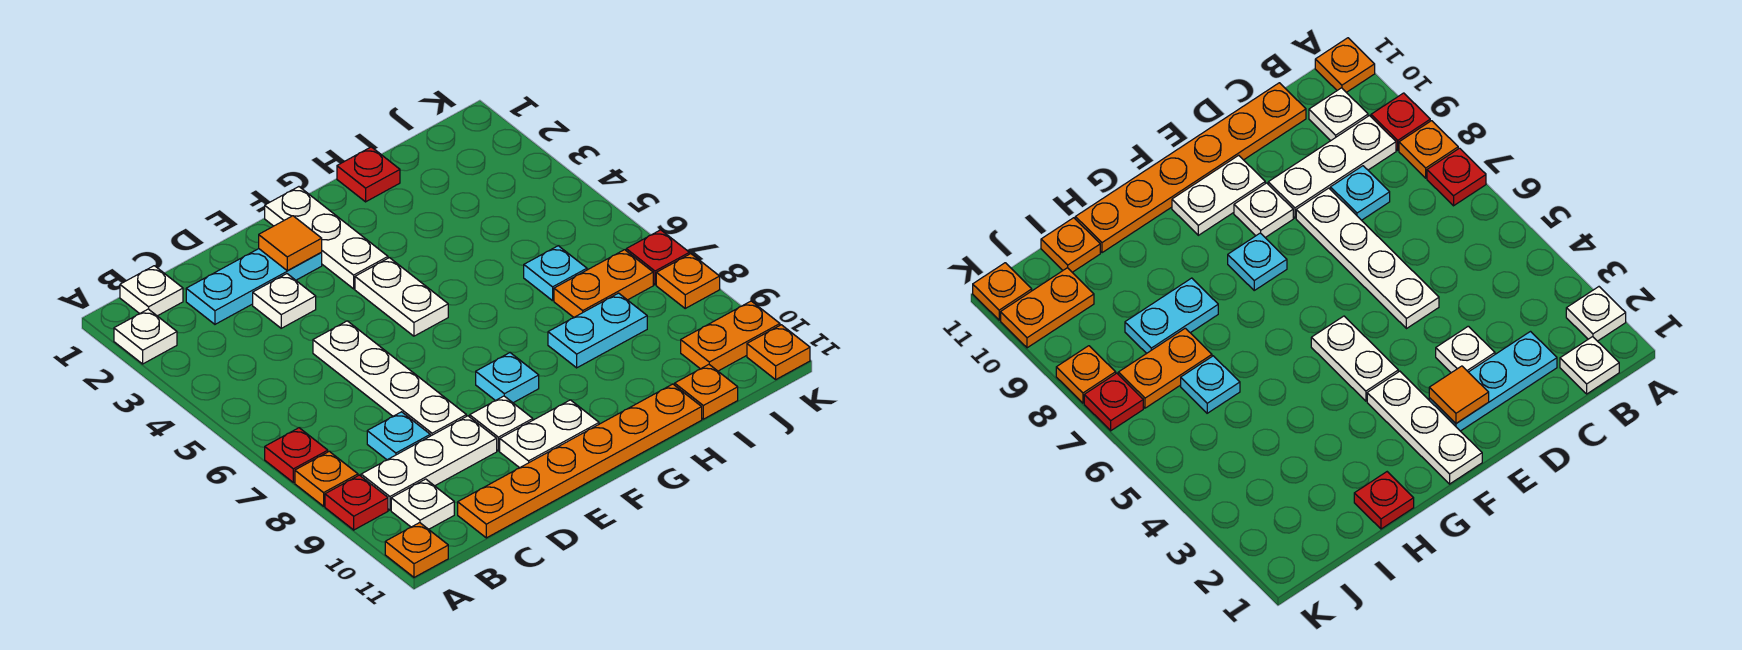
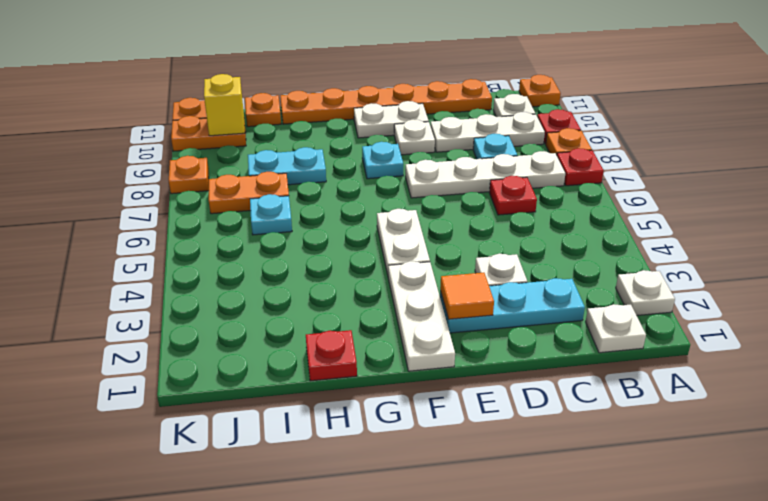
white 1x4 plate [313,321,466,436] -> white 1x4 plate turned to [405,151,565,198]
none -> yellow 1x1 brick [204,74,245,136]
red 1x1 plate [626,230,689,285] -> red 1x1 plate moved to [489,176,537,215]

